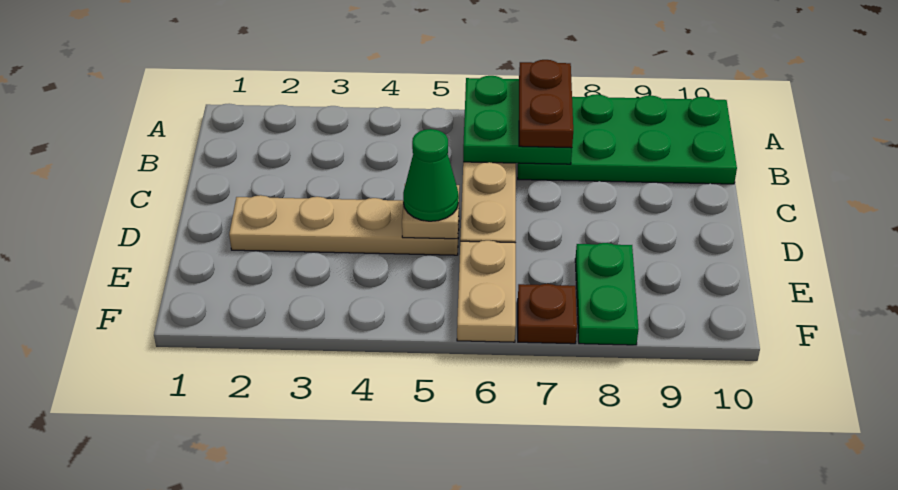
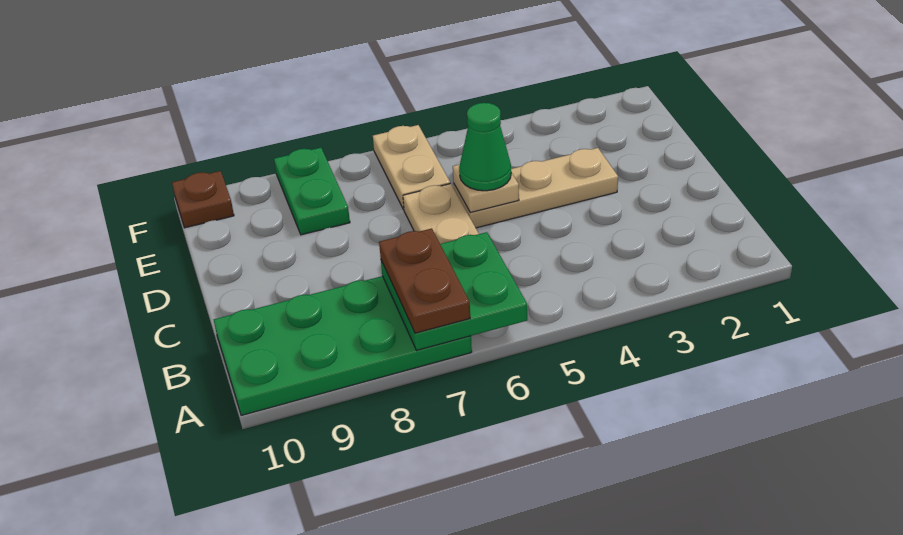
tan 1x4 plate [229,195,459,255] -> tan 1x3 plate [454,148,618,228]
brown 1x1 plate [518,284,577,344] -> brown 1x1 plate moved to [172,171,234,228]

